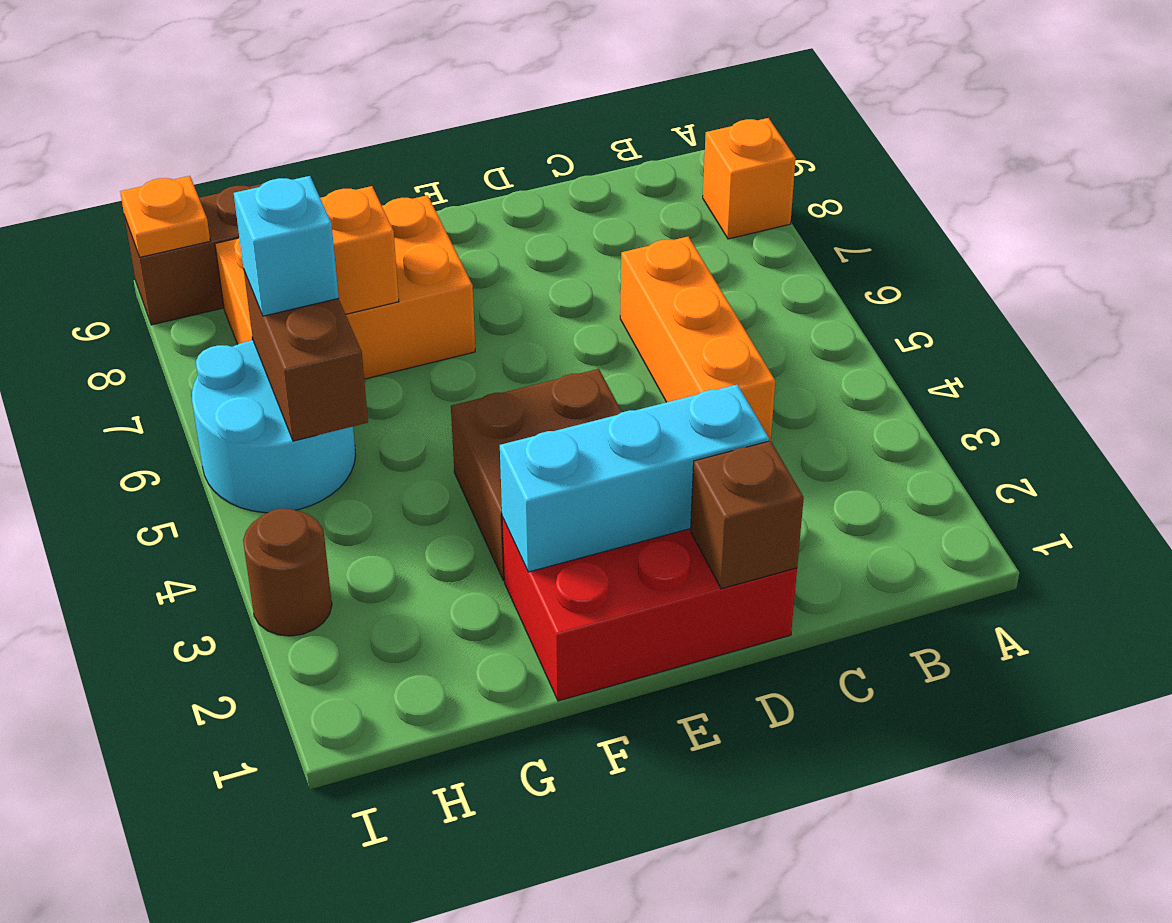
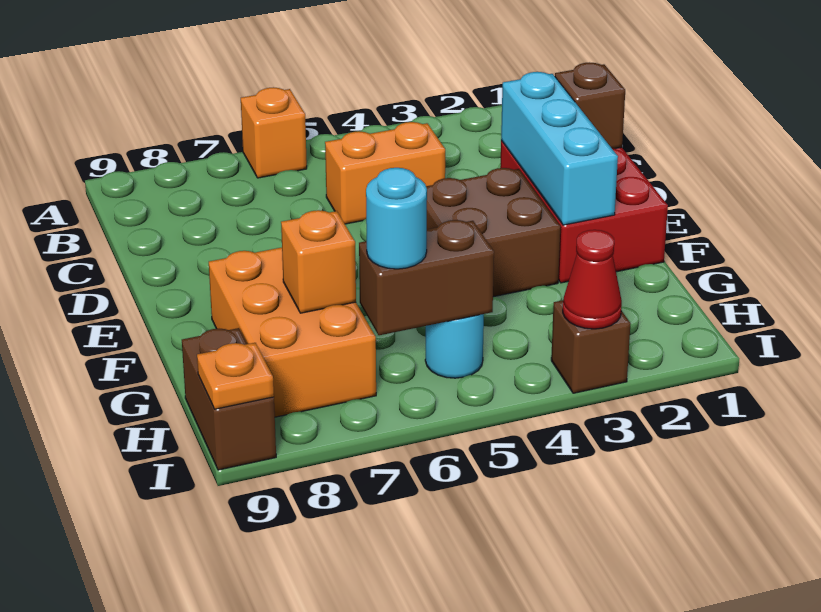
orange 1x1 brick [703,118,796,239] -> orange 1x1 brick moved to [241,87,307,178]
orange 1x3 brick [620,237,775,441] -> orange 1x2 brick [325,122,445,224]
cyan 2x2 round brick [192,340,356,513] -> cyan 1x1 round brick [425,314,484,378]
cyan 1x1 brick [234,176,339,316] -> cyan 1x1 round brick [366,168,427,269]
brown 1x1 round brick [243,509,332,636] -> brown 1x1 brick [551,300,631,393]
none -> red 1x1 cone [563,230,622,329]

